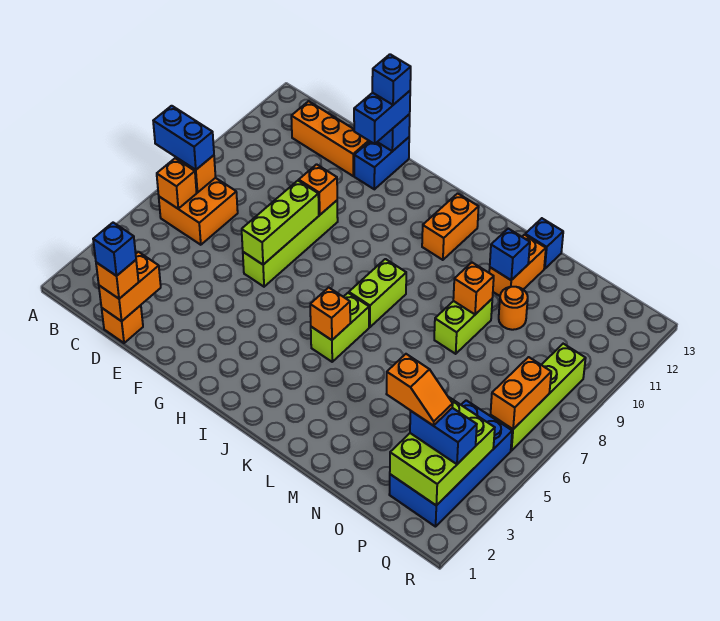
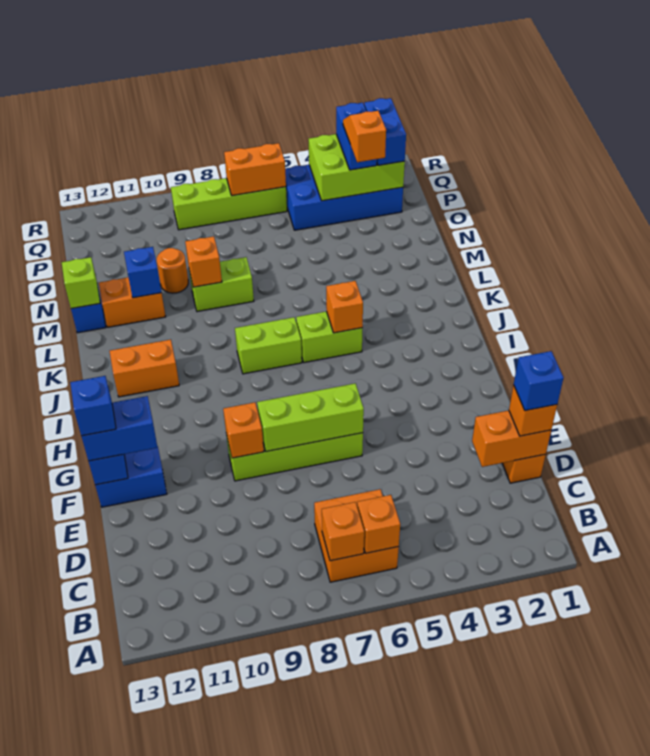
blue 1x2 brick [153,106,214,170] -> blue 1x2 brick moved to [364,98,406,165]
orange 1x3 brick [291,101,369,176] -> none
none -> lime 1x1 brick [62,257,100,309]

